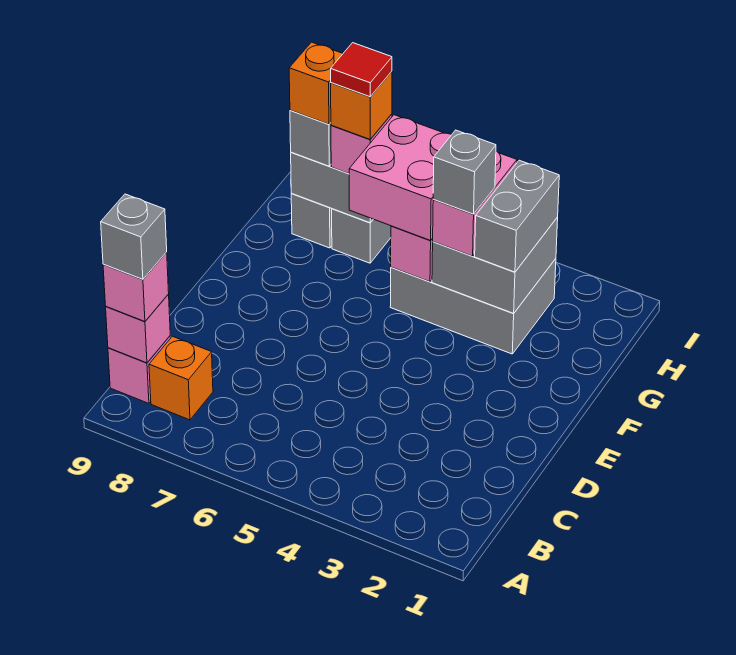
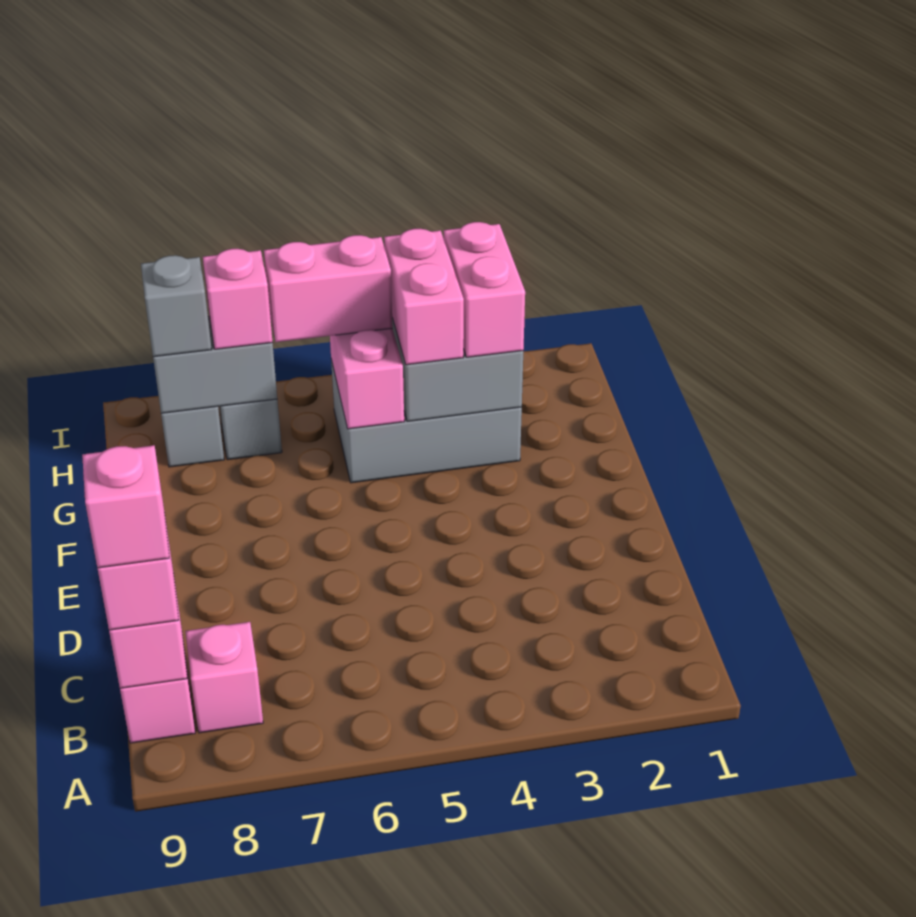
orange 1x1 brick [149,336,213,420] -> pink 1x1 brick [185,622,263,733]
grey 1x1 brick [101,194,167,280] -> pink 1x1 brick [82,445,169,568]
grey 1x2 brick [475,160,559,272] -> pink 1x2 brick [444,222,525,357]
grey 1x1 brick [433,130,496,214] -> none
pink 2x2 brick [349,115,452,240] -> pink 1x2 brick [264,235,393,342]
orange 1x1 brick [331,72,392,139] -> none
red 1x1 tile [331,43,392,97] -> none
orange 1x1 brick [289,42,343,124] -> none

